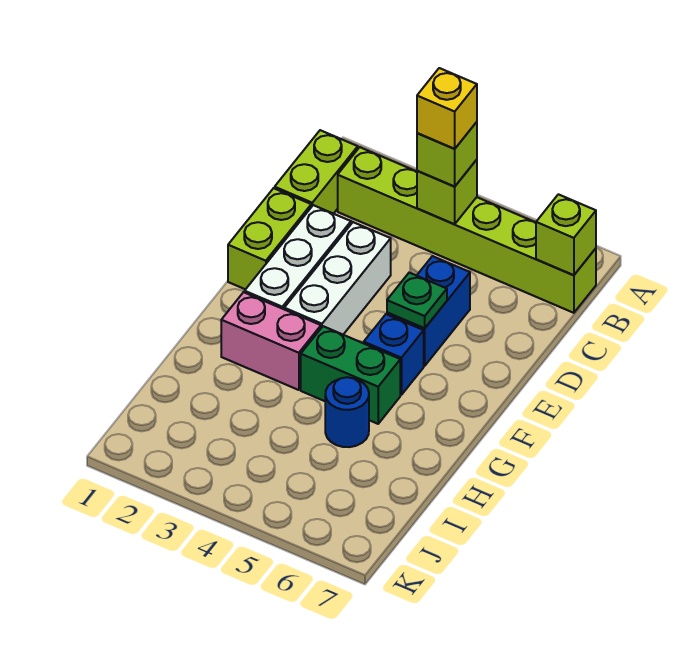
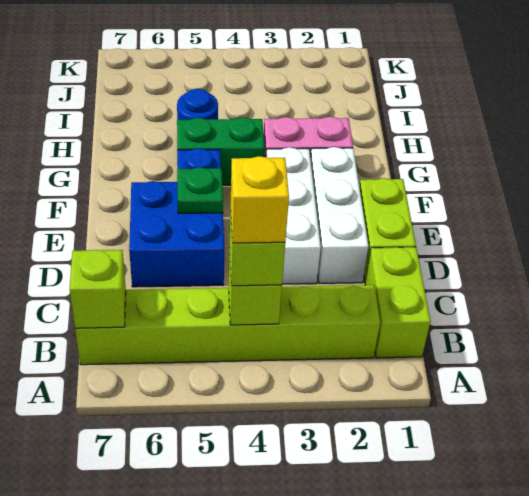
blue 1x2 brick [387,256,470,366] -> blue 2x2 brick [129,181,224,287]

